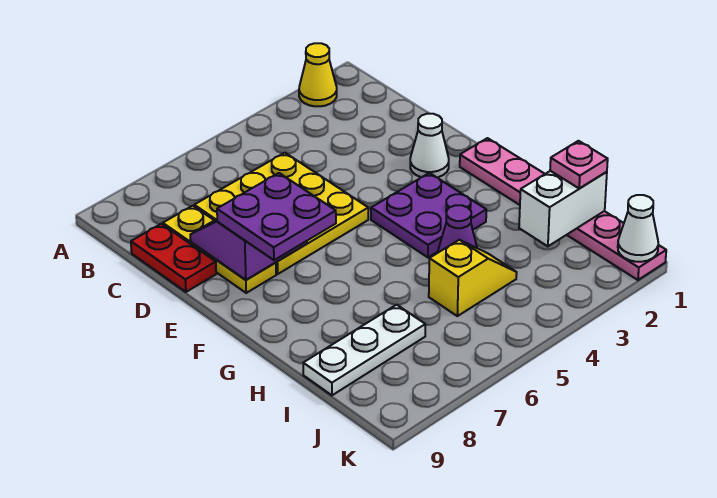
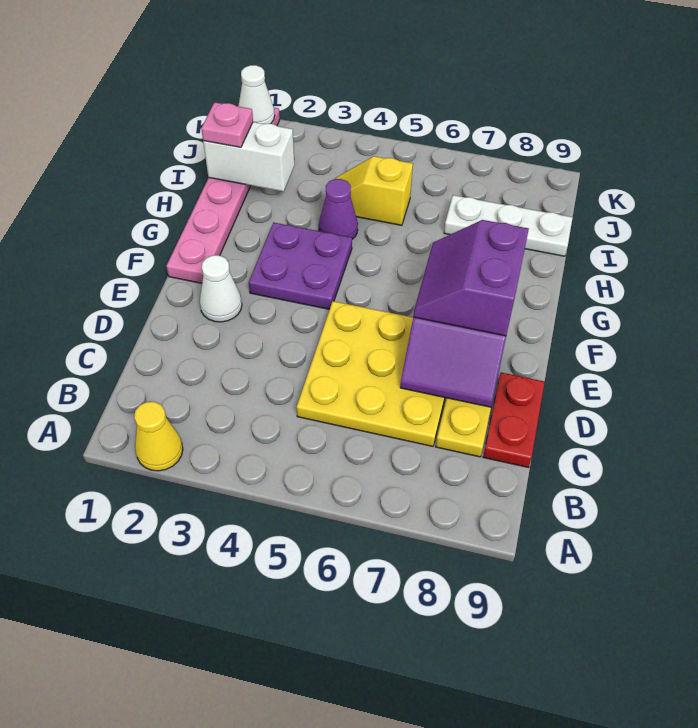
purple 2x2 plate [217,173,336,260] -> purple 2x2 slope [413,220,529,336]

